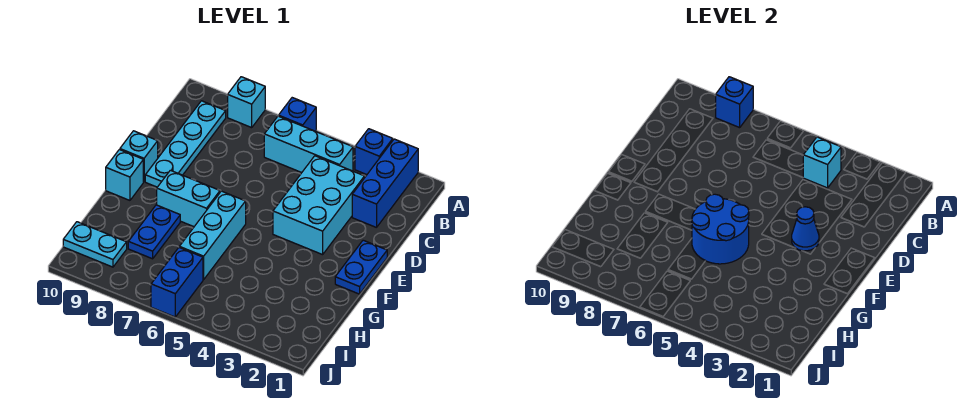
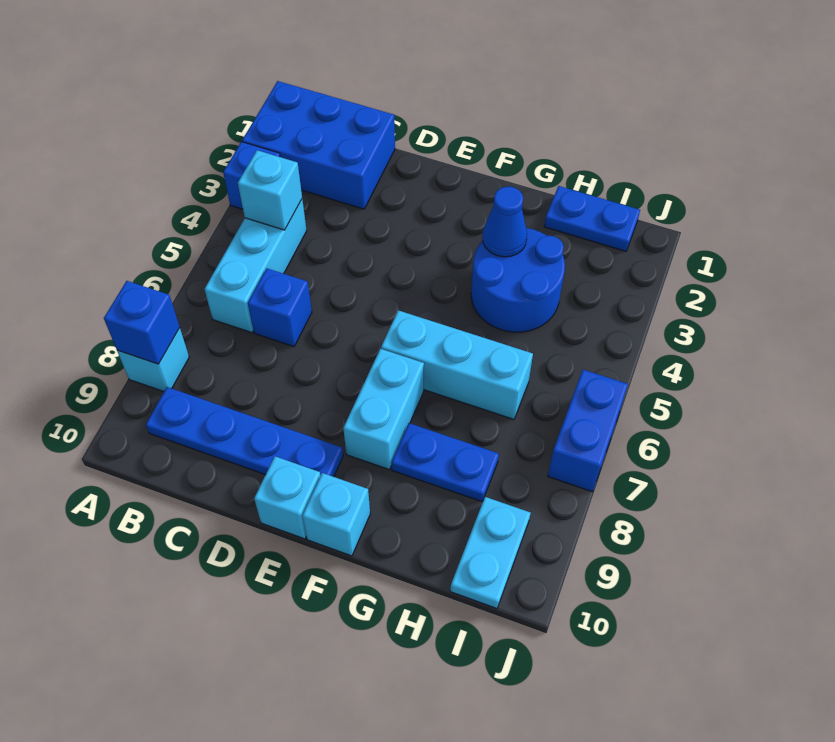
blue 1x3 brick [352,139,418,228] -> blue 2x3 brick [242,81,395,209]
blue 1x1 brick [279,98,316,131] -> blue 1x1 brick moved to [248,269,312,347]
cyan 1x4 plate [145,101,226,187] -> blue 1x4 plate [146,387,343,477]
cyan 2x3 brick [273,156,364,255] -> none
blue 1x2 plate [335,240,387,294] -> blue 1x2 plate moved to [544,186,640,251]
blue 1x1 cone [792,207,819,251] -> blue 1x1 cone moved to [482,187,527,257]
blue 2x2 round brick [692,194,749,264] -> blue 2x2 round brick moved to [471,228,565,332]
blue 1x2 brick [151,248,203,317] -> blue 1x2 brick turned to [548,370,628,492]

